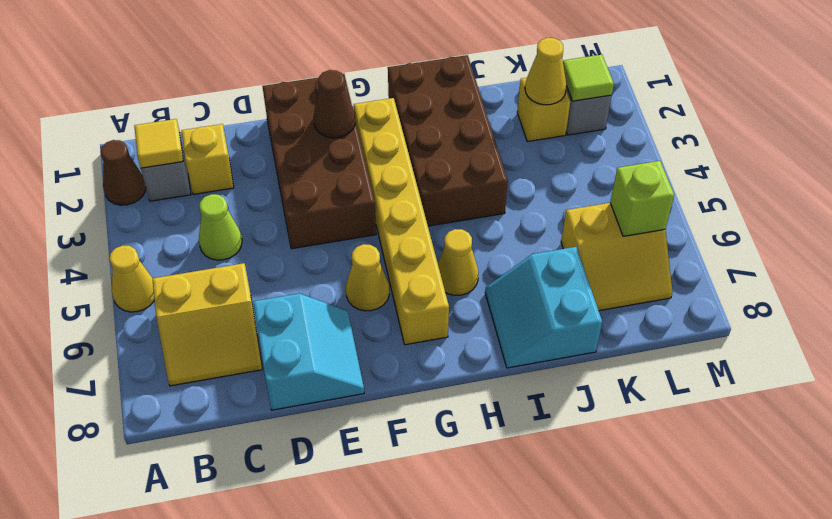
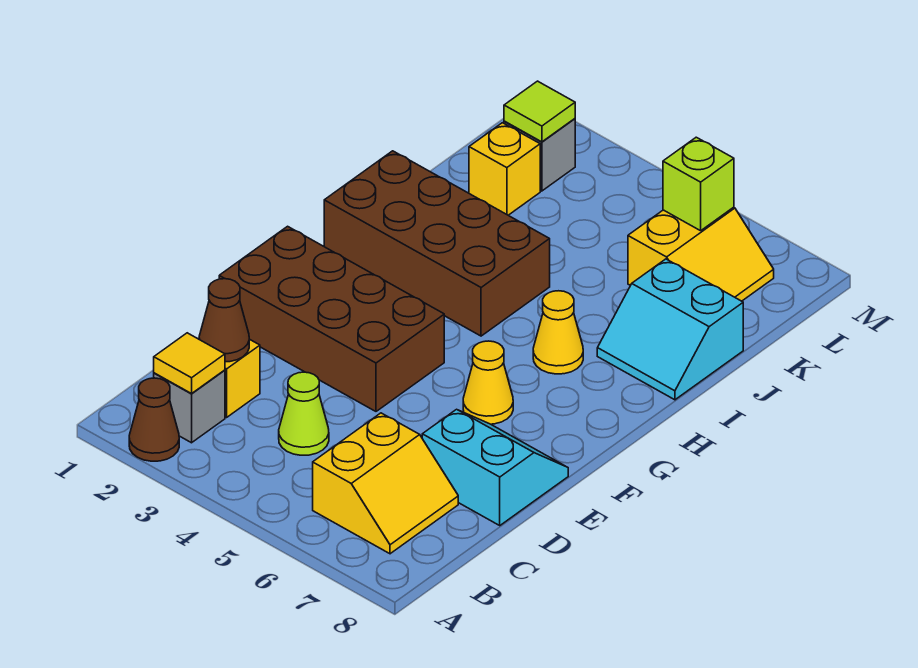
yellow 1x1 cone [109,245,155,312] -> none
brown 1x1 cone [314,70,355,138] -> brown 1x1 cone moved to [199,279,249,362]
yellow 1x6 brick [354,98,449,345] -> none
yellow 1x1 cone [525,38,567,105] -> none

